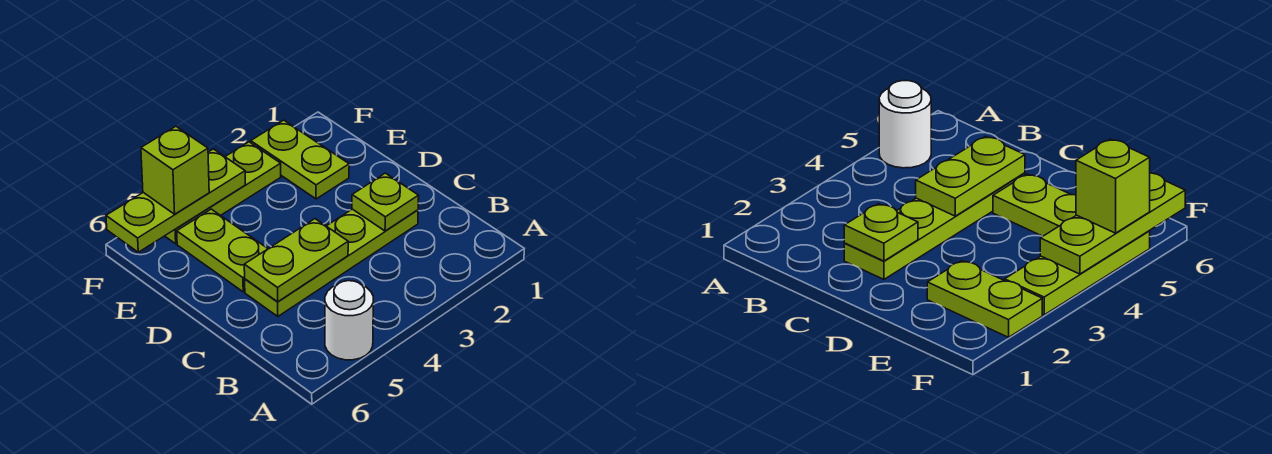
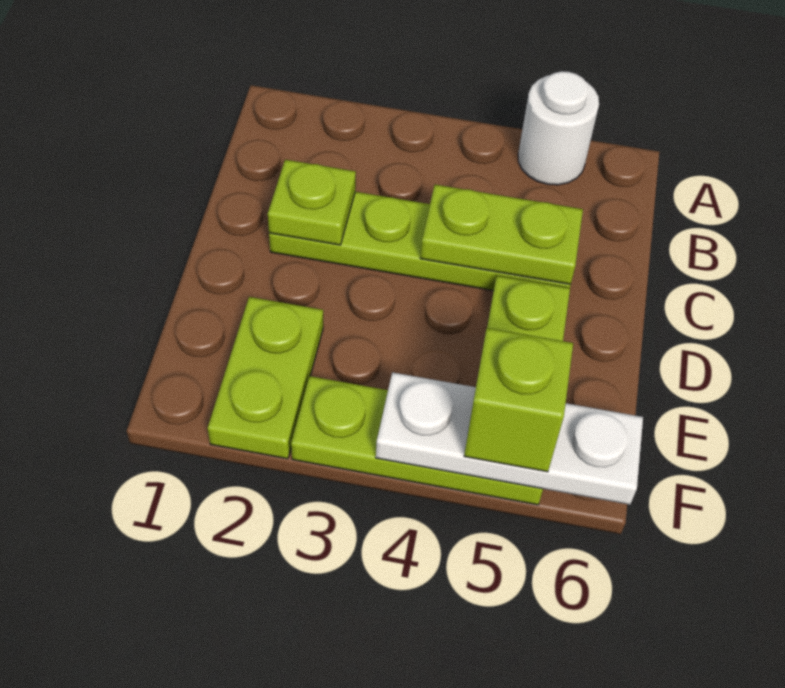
lime 1x3 plate [106,149,245,252] -> white 1x3 plate [376,372,643,505]

